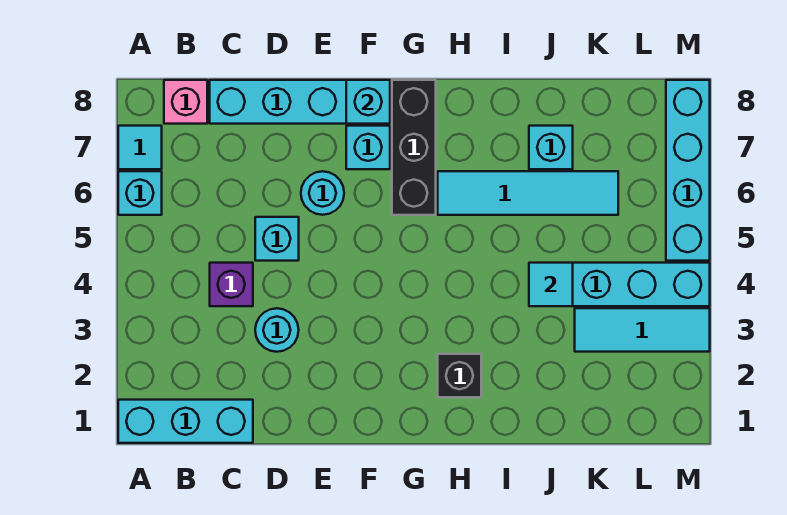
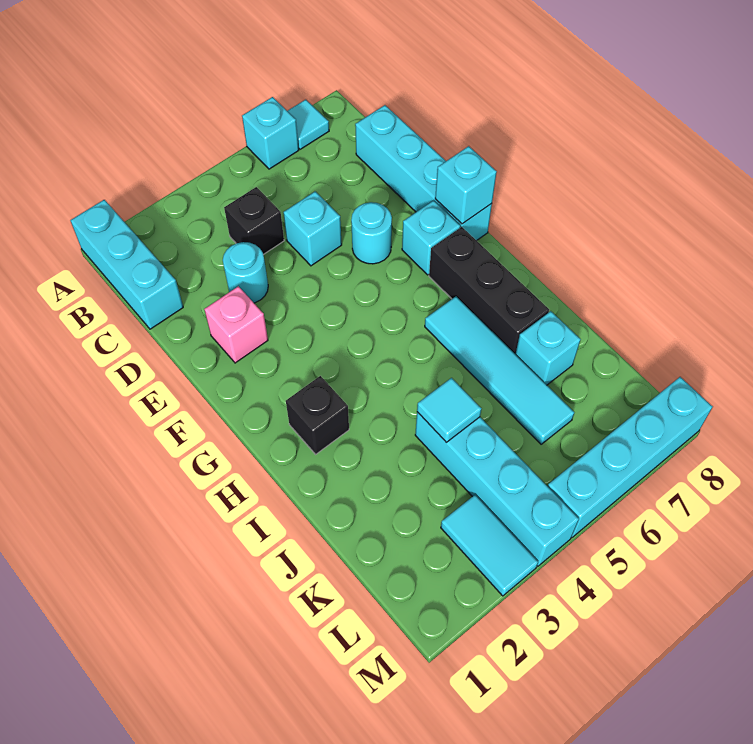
pink 1x1 brick [164,80,207,124] -> pink 1x1 brick moved to [204,286,268,363]
purple 1x1 brick [210,263,253,306] -> black 1x1 brick [224,187,284,255]
black 1x3 brick [392,80,436,215] -> black 1x3 brick turned to [429,227,549,354]
cyan 1x3 tile [575,308,710,352] -> cyan 1x2 tile [441,495,538,596]

